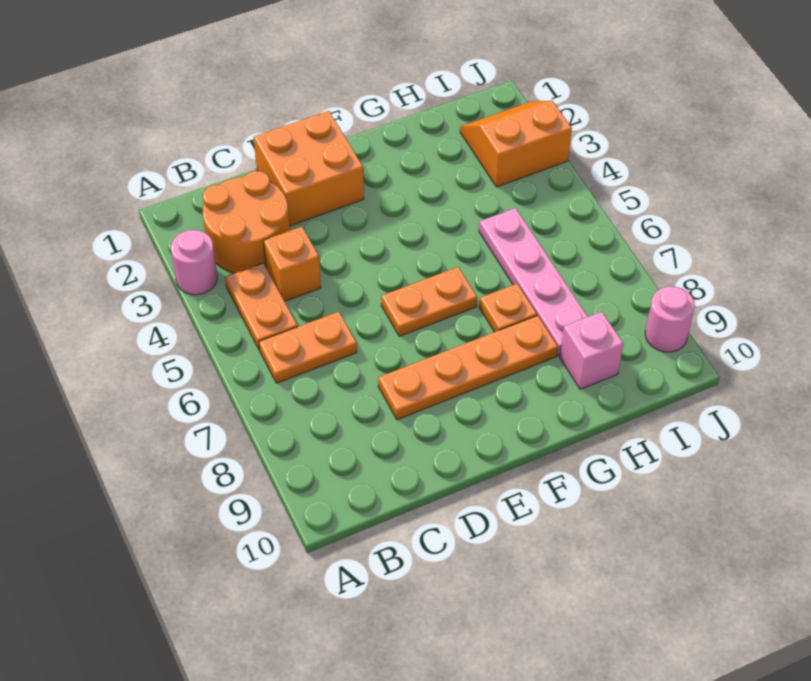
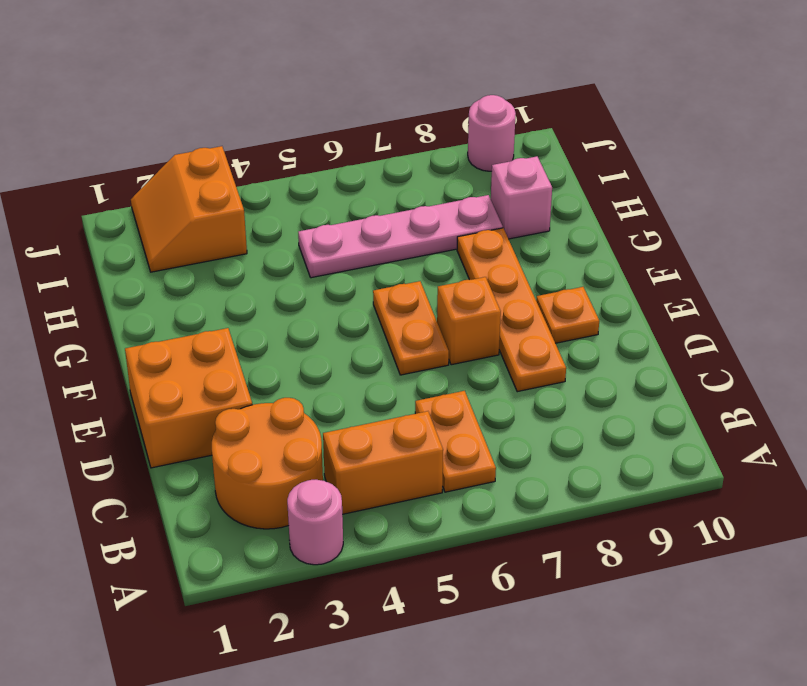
orange 1x2 plate [225,263,297,350] -> orange 1x2 brick [323,411,443,514]
orange 1x1 brick [264,227,321,301] -> orange 1x1 brick moved to [437,277,501,365]
orange 1x1 plate [479,284,537,332] -> orange 1x1 plate moved to [536,287,599,343]

